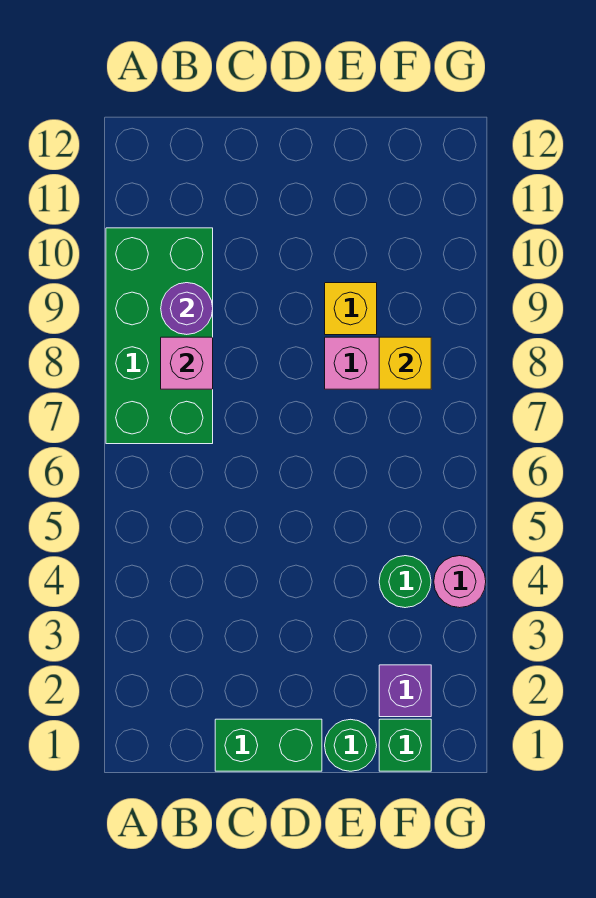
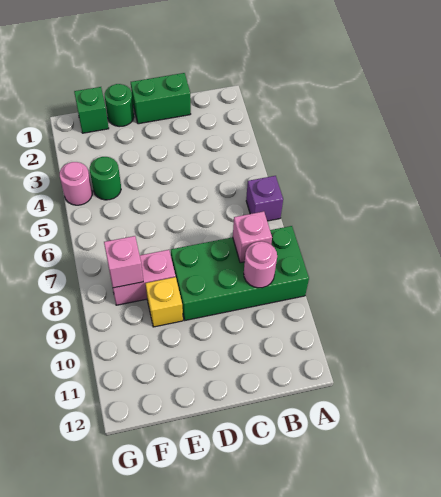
green 2x4 brick [106,228,213,444] -> green 2x4 brick turned to [171,226,309,320]
purple 1x1 round brick [161,283,213,335] -> pink 1x1 round brick [244,241,277,288]
purple 1x1 brick [379,665,431,717] -> purple 1x1 brick moved to [246,176,283,221]
yellow 1x1 brick [379,337,431,389] -> pink 1x1 brick [104,236,143,288]

